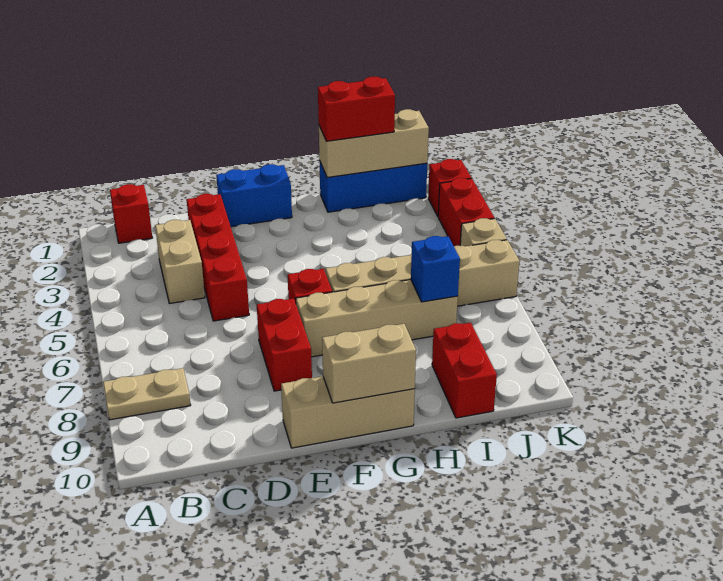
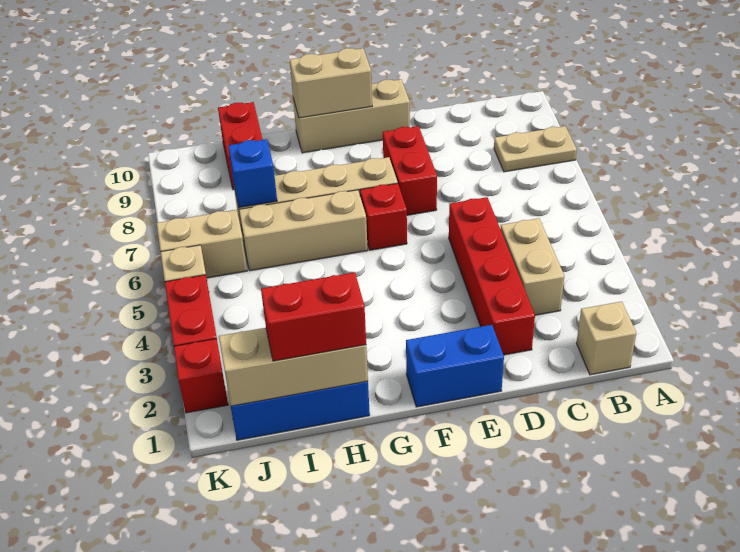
red 1x1 brick [110,184,152,243] -> tan 1x1 brick [576,301,636,375]

